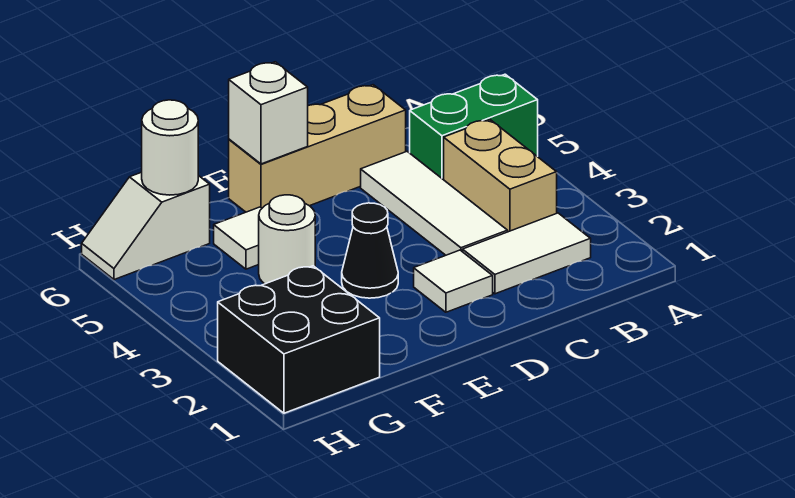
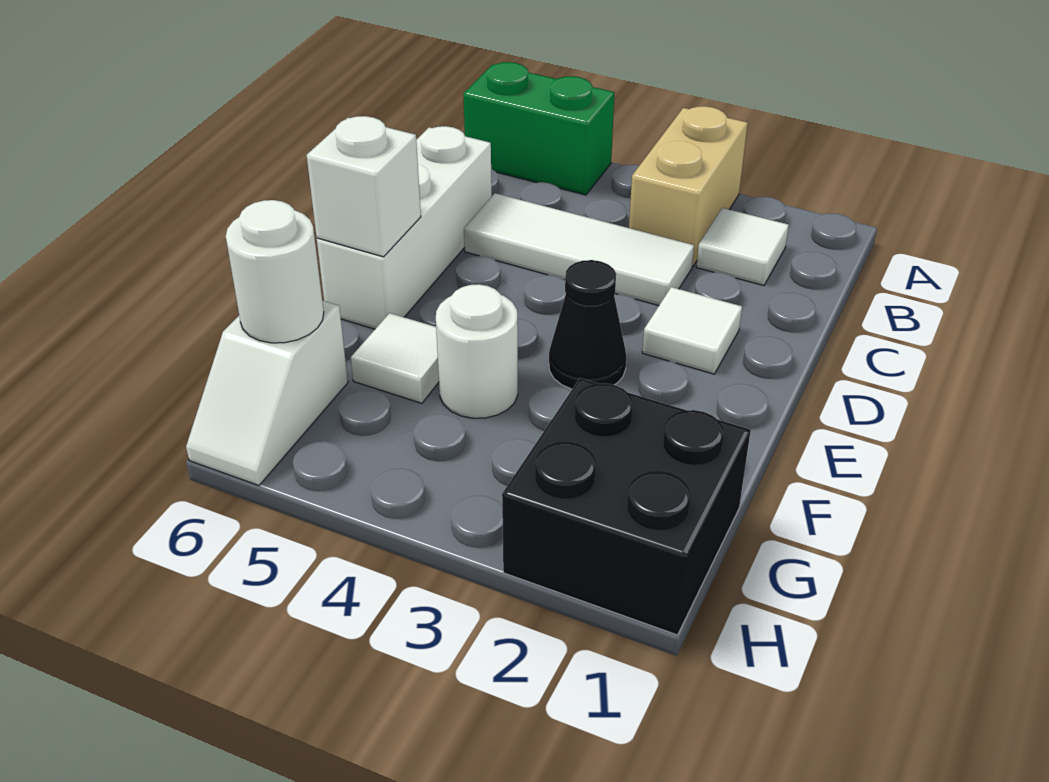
green 1x2 brick [410,74,538,180] -> green 1x2 brick turned to [463,62,615,195]
white 1x2 tile [463,213,591,294] -> white 1x1 tile [697,208,789,285]
tan 1x2 brick [444,120,557,232] -> tan 1x2 brick turned to [629,106,748,267]
tan 1x3 brick [229,85,406,212] -> white 1x3 brick [317,126,492,329]

